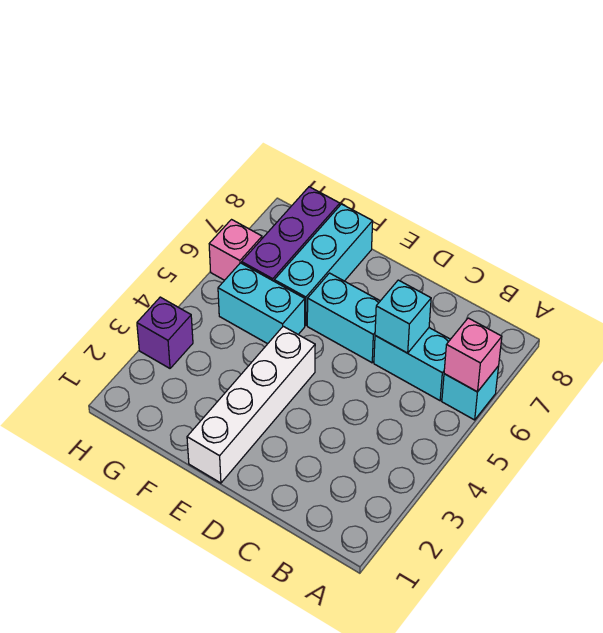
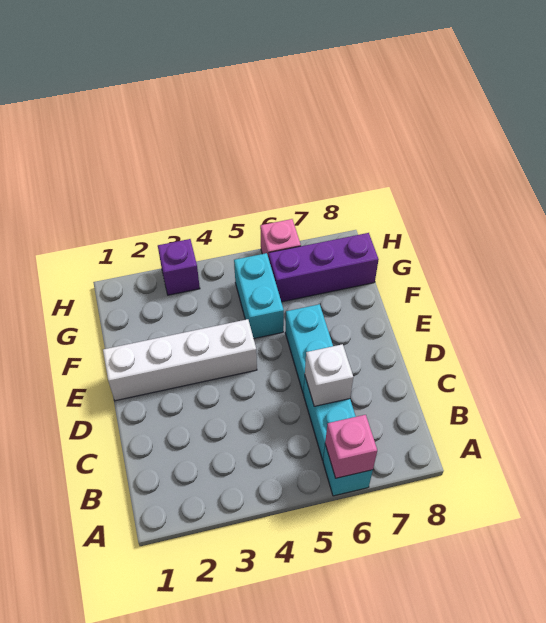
cyan 1x1 brick [375,280,431,353] -> white 1x1 brick [305,344,353,406]
cyan 1x3 brick [274,204,373,326] -> none

